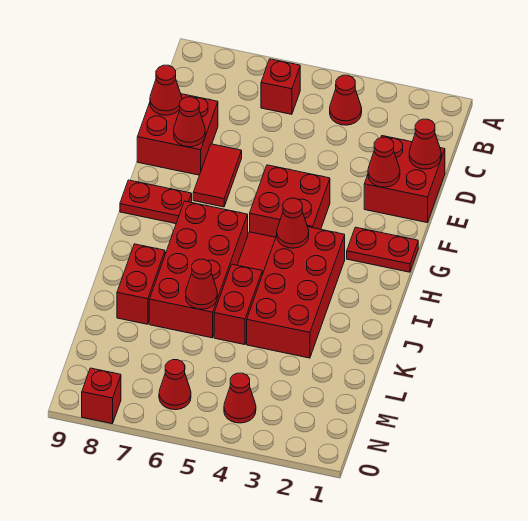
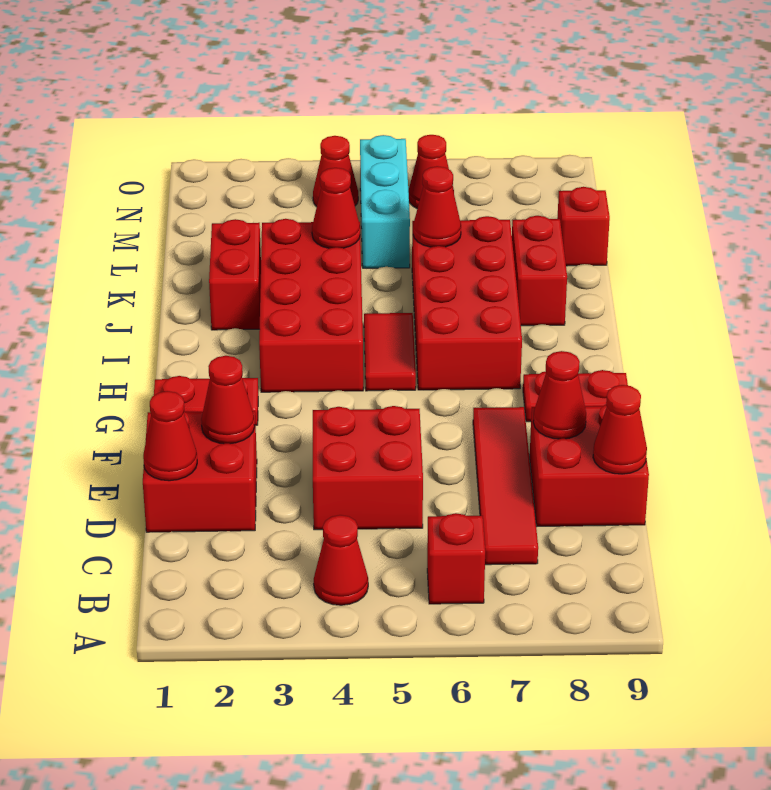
red 1x2 tile [193,144,242,207] -> red 1x4 tile [473,407,538,565]
red 2x2 brick [250,165,330,237] -> red 2x2 brick moved to [313,406,423,530]
red 1x1 cone [277,198,309,248] -> red 1x1 cone moved to [312,168,360,248]
red 1x2 brick [214,264,262,345] -> red 1x2 brick moved to [209,219,261,330]
none -> cyan 1x3 brick [360,135,410,268]
red 1x1 brick [82,368,121,424] -> red 1x1 brick moved to [557,187,610,266]

